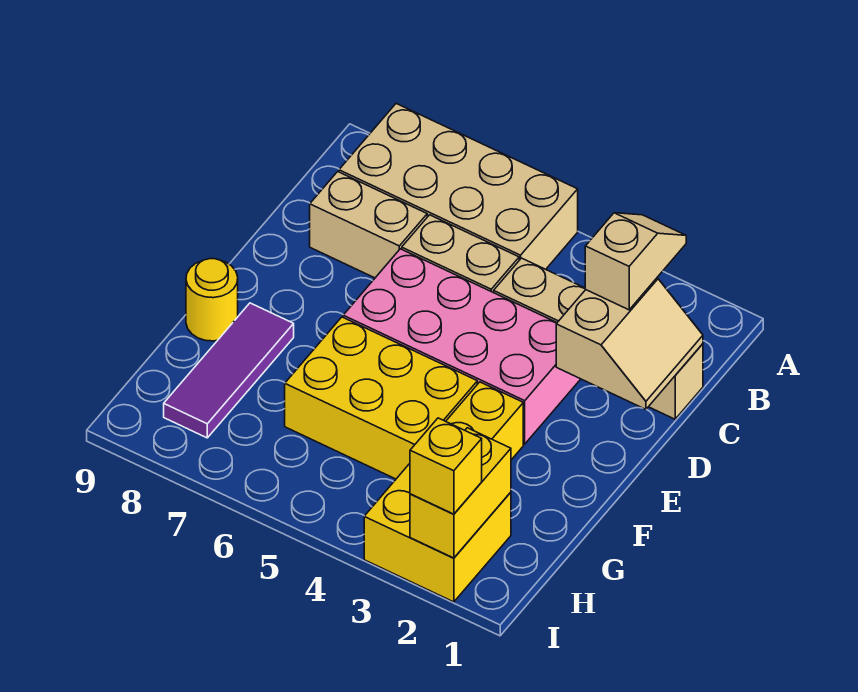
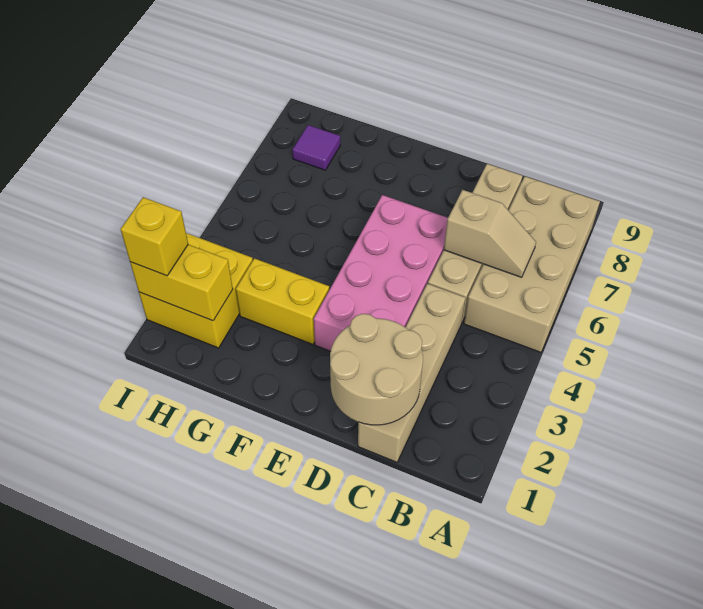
tan 1x2 slope [585,213,686,310] -> tan 1x2 slope moved to [444,190,536,277]
tan 2x2 slope [556,278,703,409] -> tan 2x2 round brick [330,314,423,425]
yellow 2x3 brick [285,317,477,479] -> none
purple 1x3 tile [164,303,294,438] -> purple 1x1 tile [292,125,340,170]
yellow 1x1 round brick [186,259,238,341] -> none

